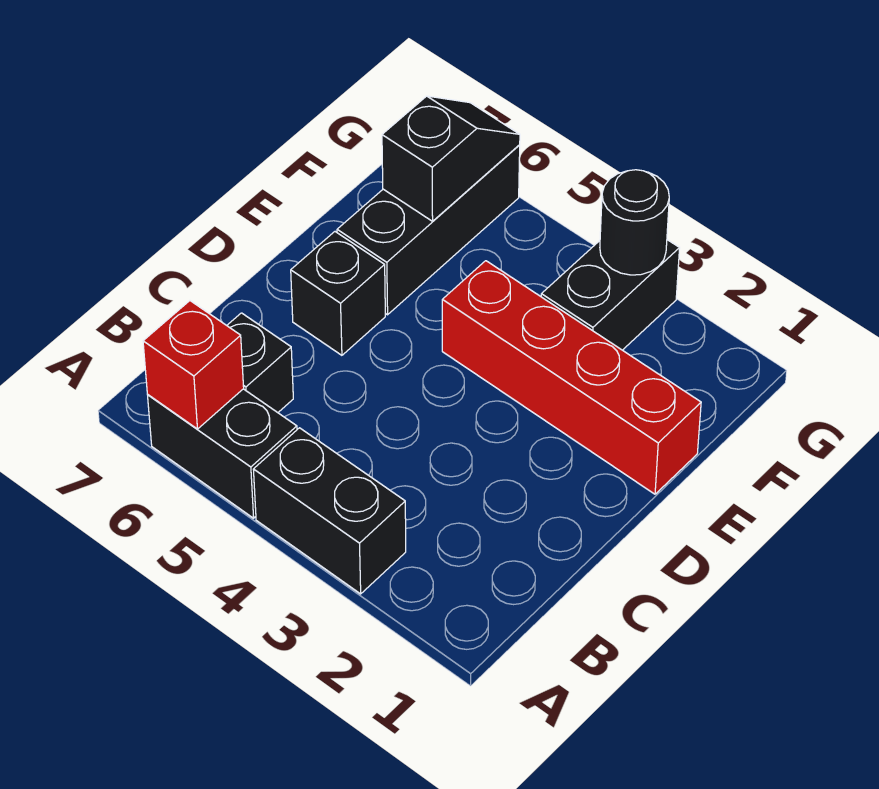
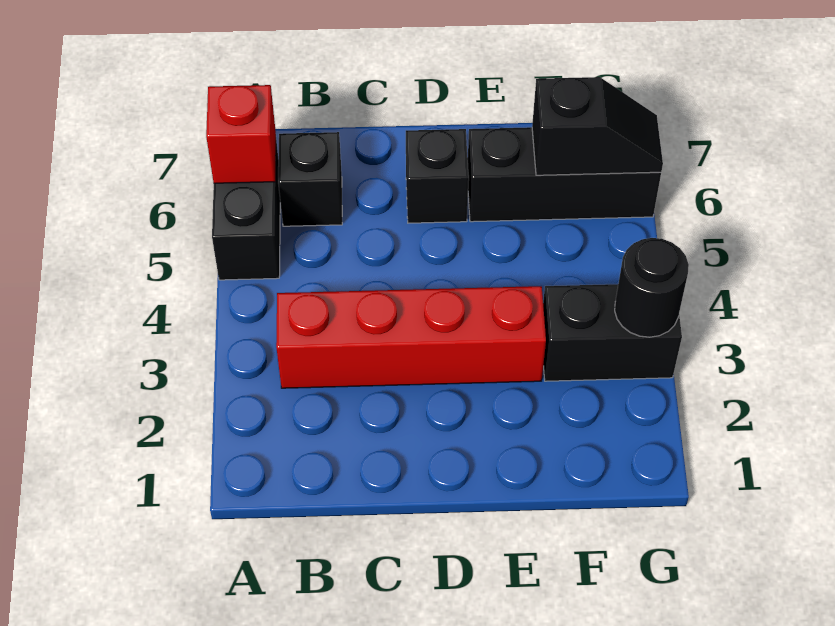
black 1x2 brick [253,428,406,594] -> none
red 1x4 brick [442,261,701,494] -> red 1x4 brick turned to [276,286,546,388]

